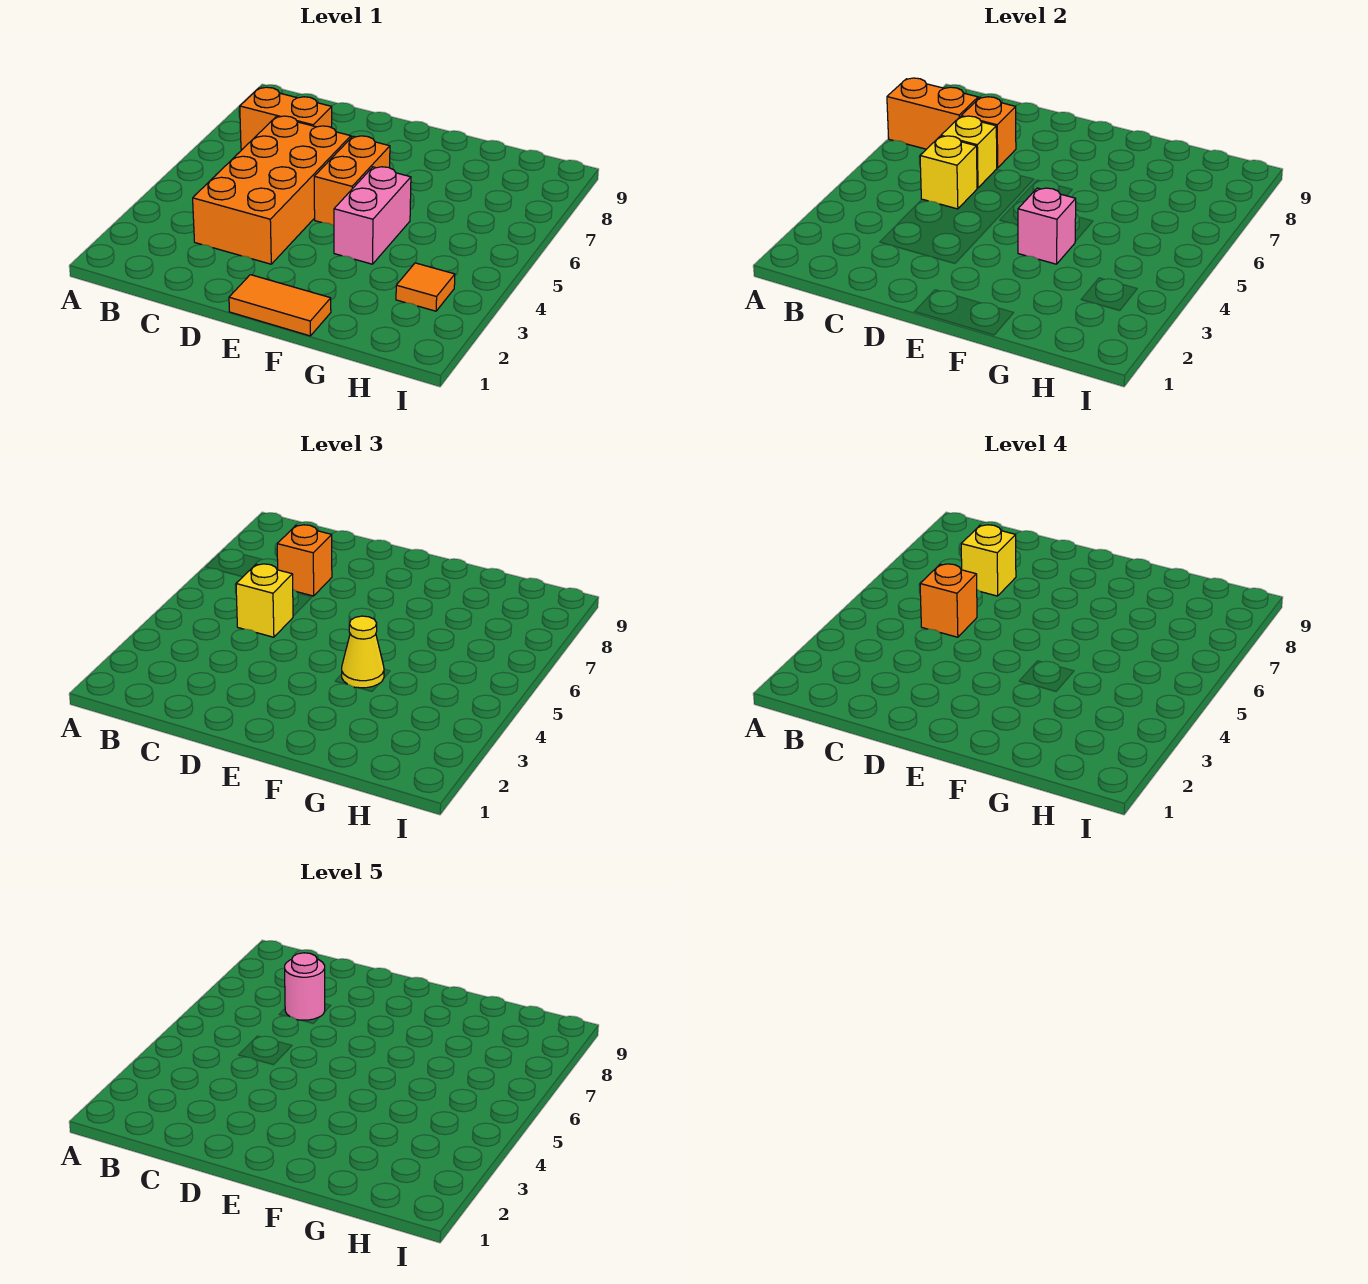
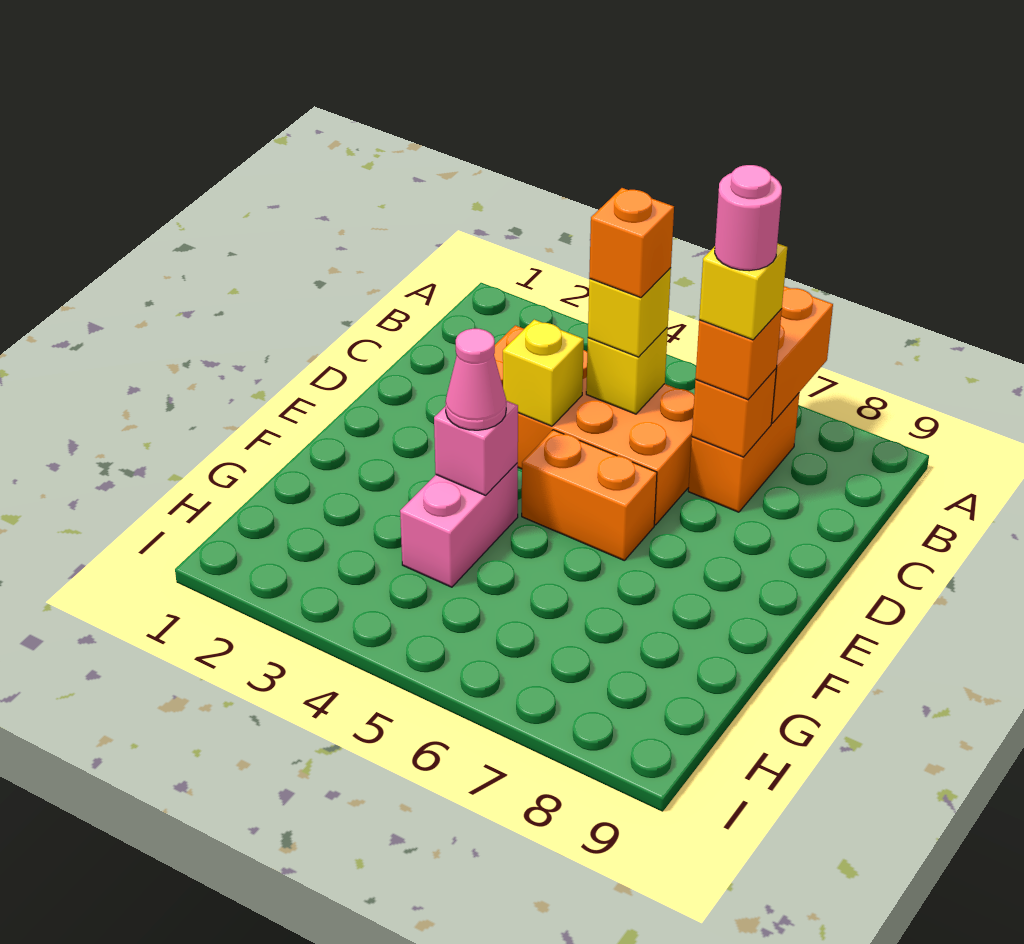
yellow 1x1 brick [941,116,997,188] -> yellow 1x1 brick moved to [503,320,584,426]
orange 1x2 tile [229,275,331,336] -> none
pink 1x2 brick [334,167,411,264] -> pink 1x2 brick turned to [400,463,518,587]
yellow 1x1 cone [342,616,384,688] -> pink 1x1 cone [445,329,506,430]
orange 1x1 tile [396,263,455,311] -> none

